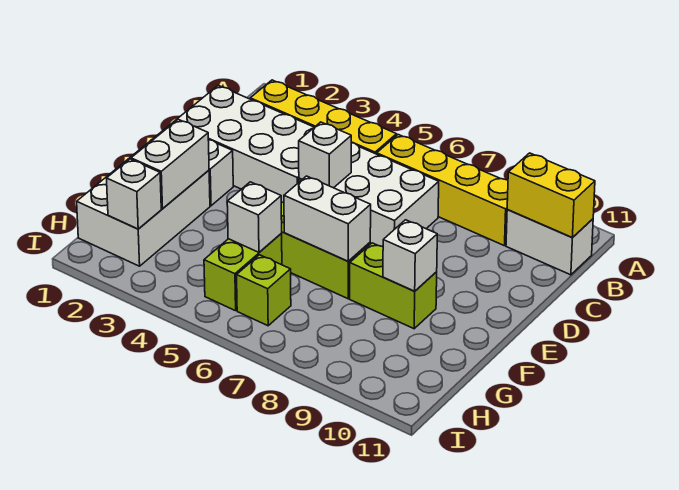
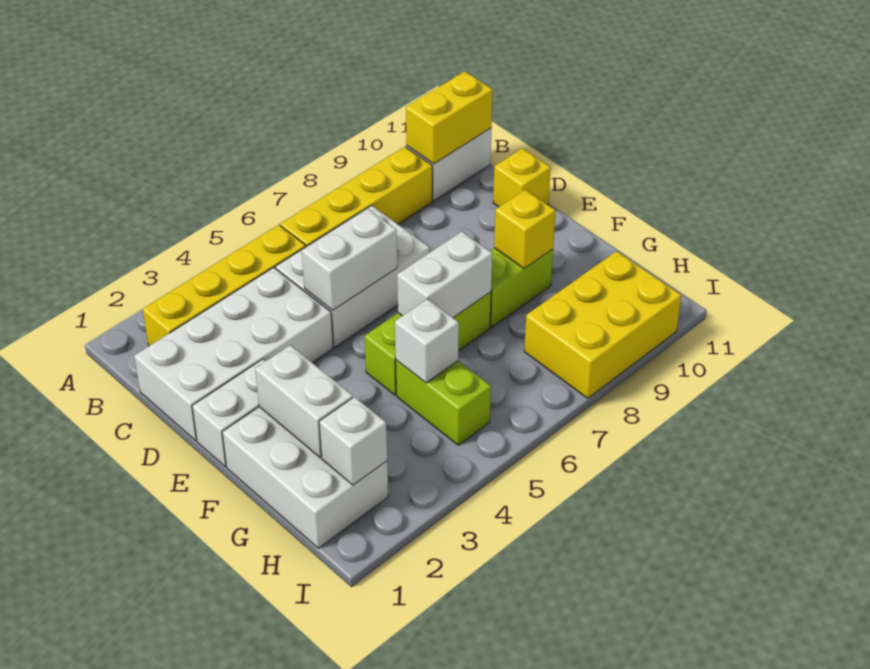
white 1x1 brick [299,122,351,188] -> white 1x2 brick [302,208,397,310]
none -> yellow 1x1 brick [493,148,551,207]
white 1x1 brick [383,220,437,291] -> yellow 1x1 brick [494,190,556,269]
lime 1x1 brick [237,255,291,326] -> none
none -> yellow 2x3 brick [524,251,681,398]

